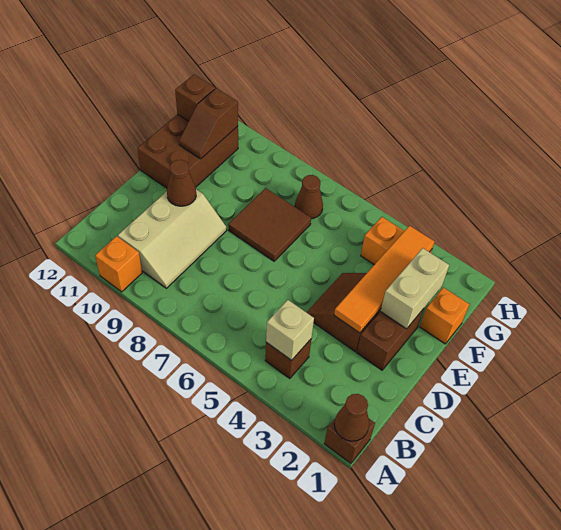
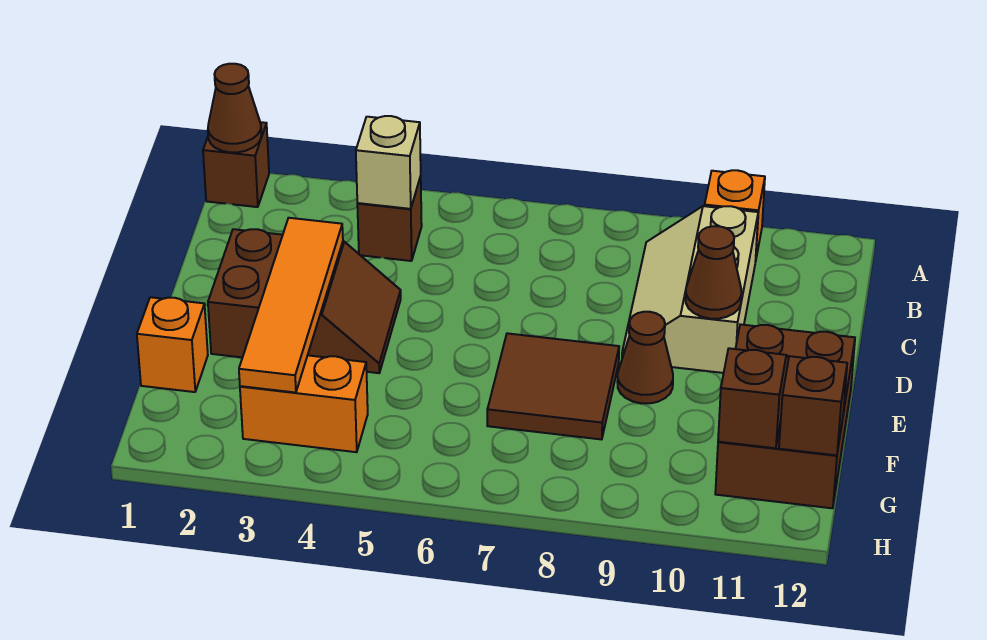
tan 1x2 brick [381,248,449,329] -> none
brown 1x1 cone [295,175,323,219] -> brown 1x1 cone moved to [617,312,673,403]

